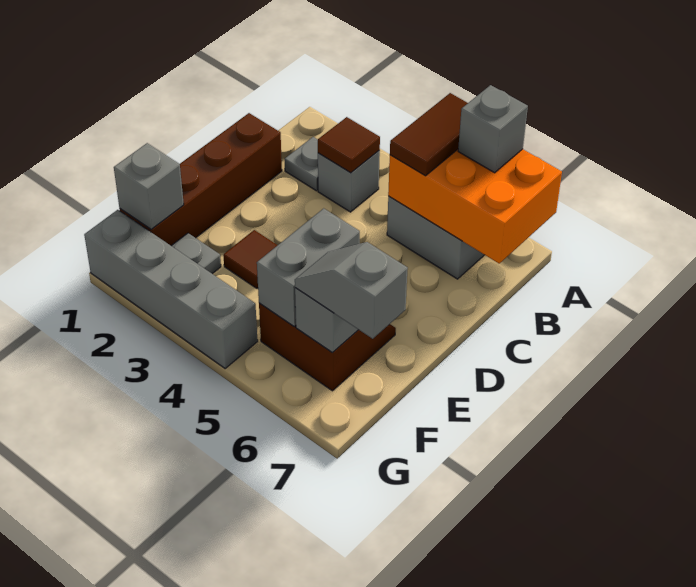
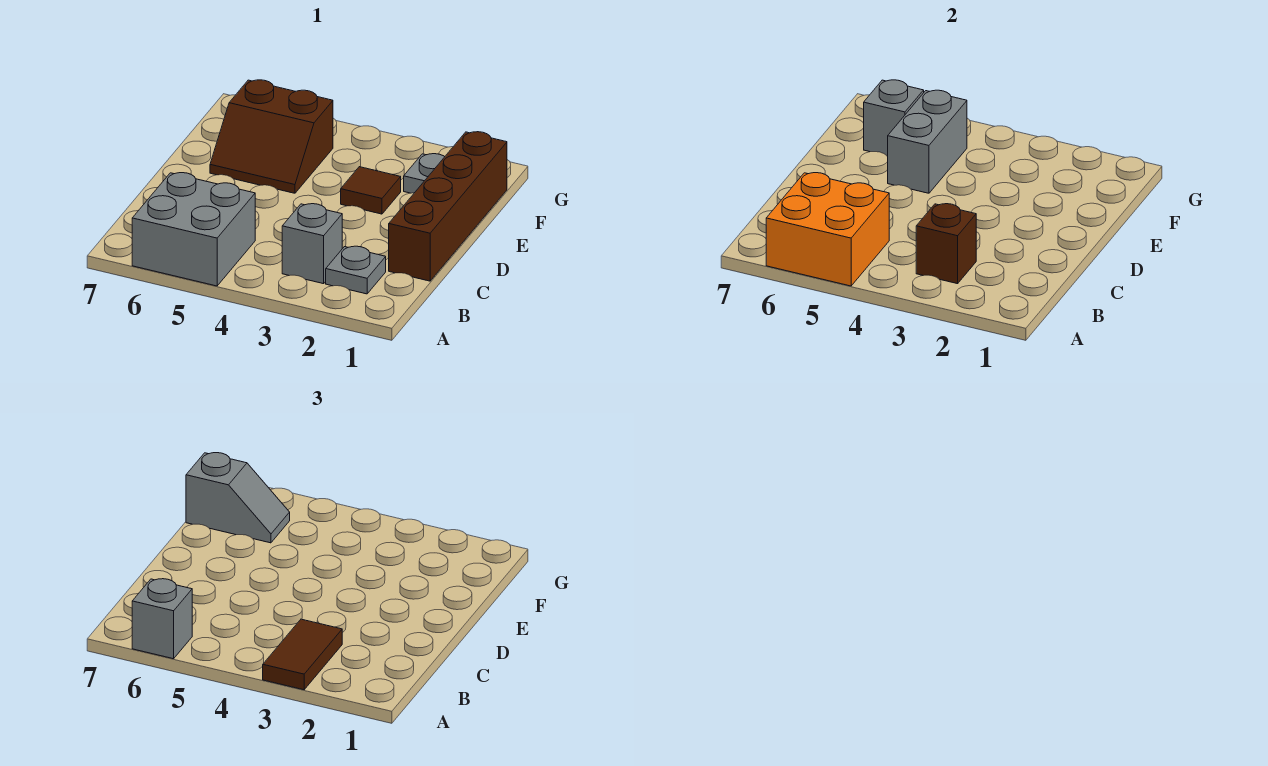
orange 2x3 brick [388,149,562,263] -> orange 2x2 brick [766,173,889,286]
brown 1x2 tile [390,93,468,176] -> brown 1x2 tile moved to [263,619,342,690]
brown 1x1 tile [318,117,380,173] -> brown 1x1 brick [916,204,976,284]
grey 1x1 brick [114,143,184,229] -> none
grey 1x4 brick [84,210,258,368] -> none

